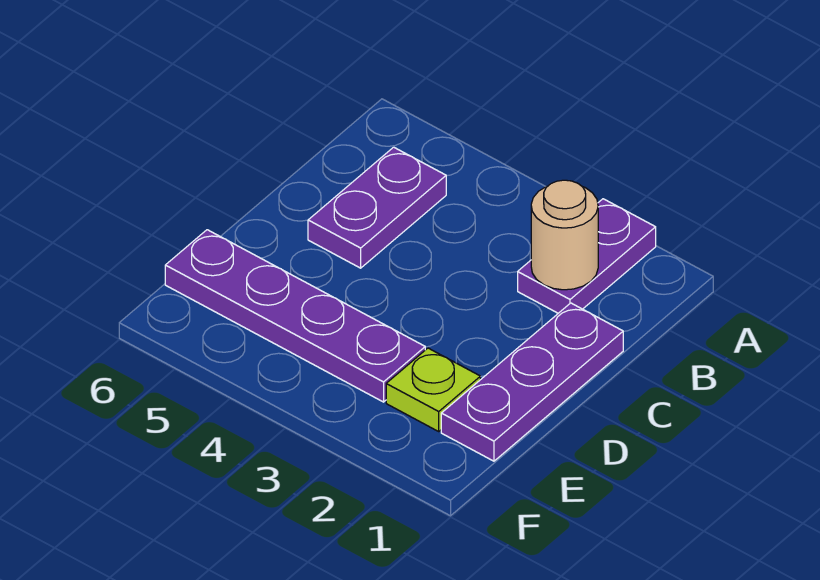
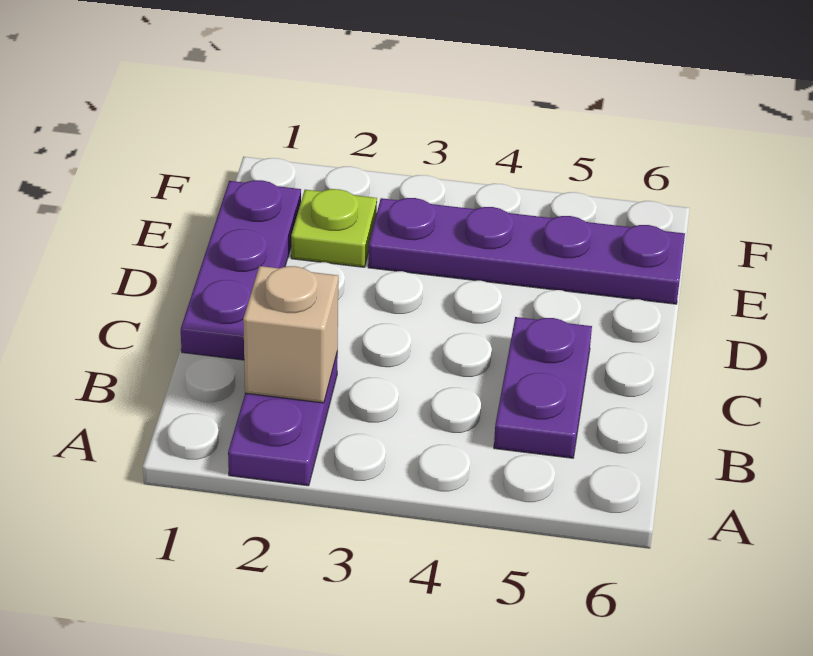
tan 1x1 round brick [531,180,598,290] -> tan 1x1 brick [243,266,338,403]

